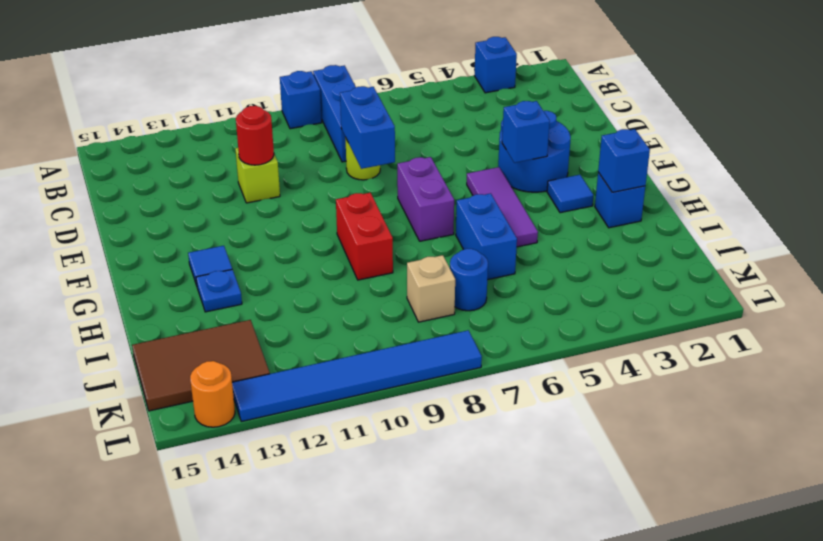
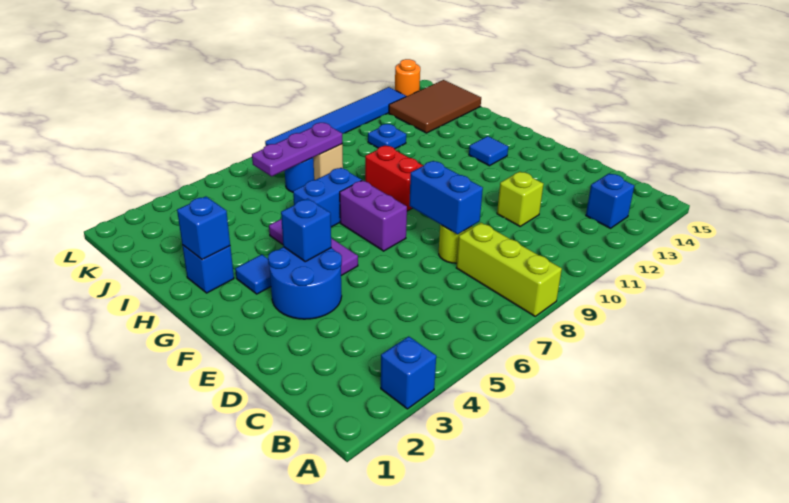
blue 1x3 brick [313,65,356,162] -> lime 1x3 brick [456,223,562,316]
blue 1x1 brick [280,71,322,129] -> blue 1x1 brick moved to [586,173,634,228]
red 1x1 round brick [236,106,274,165] -> none
blue 1x2 brick [456,193,517,280] -> blue 1x2 brick turned to [293,168,362,227]
blue 1x1 plate [196,269,242,312] -> blue 1x1 plate moved to [368,124,406,149]
none -> purple 1x3 plate [252,123,342,176]

